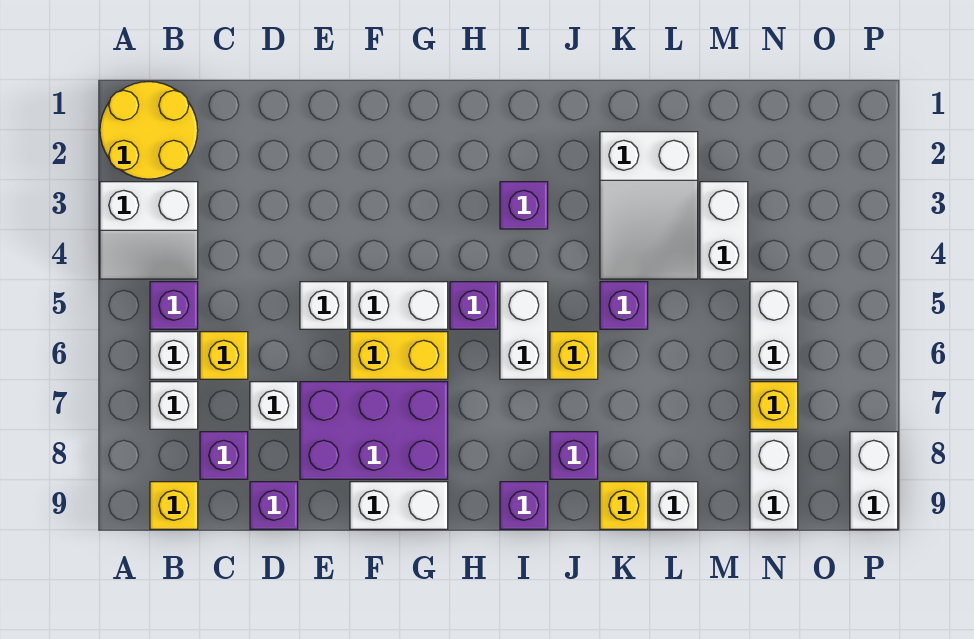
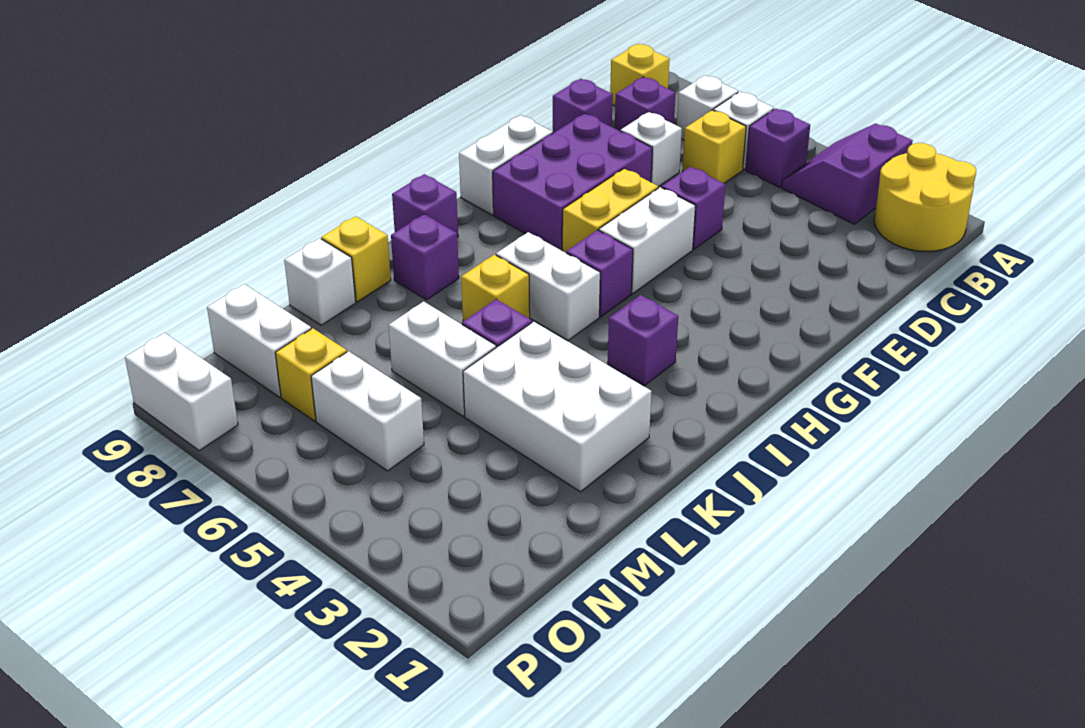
white 2x2 slope [100,182,198,279] -> purple 2x2 slope [782,123,913,224]
white 1x1 brick [300,282,348,329] -> purple 1x1 brick [662,167,725,249]
white 2x3 slope [600,132,698,279] -> white 2x3 brick [463,322,652,492]
white 1x2 brick [700,182,748,279] -> white 1x2 brick moved to [389,301,496,416]

